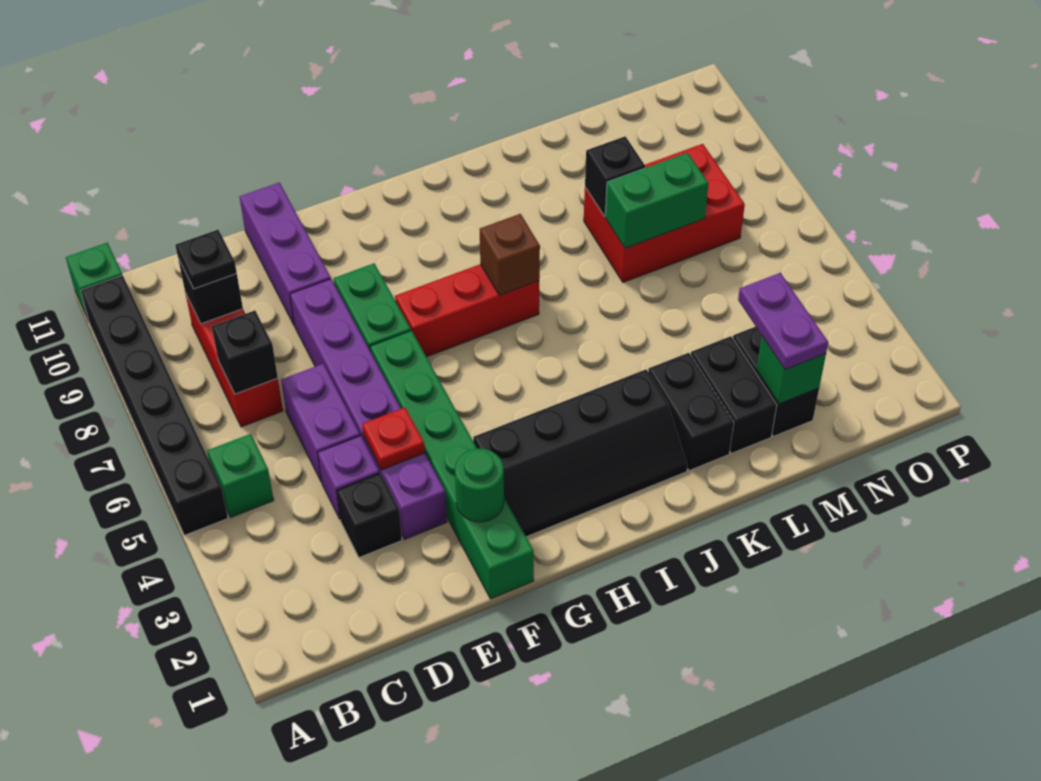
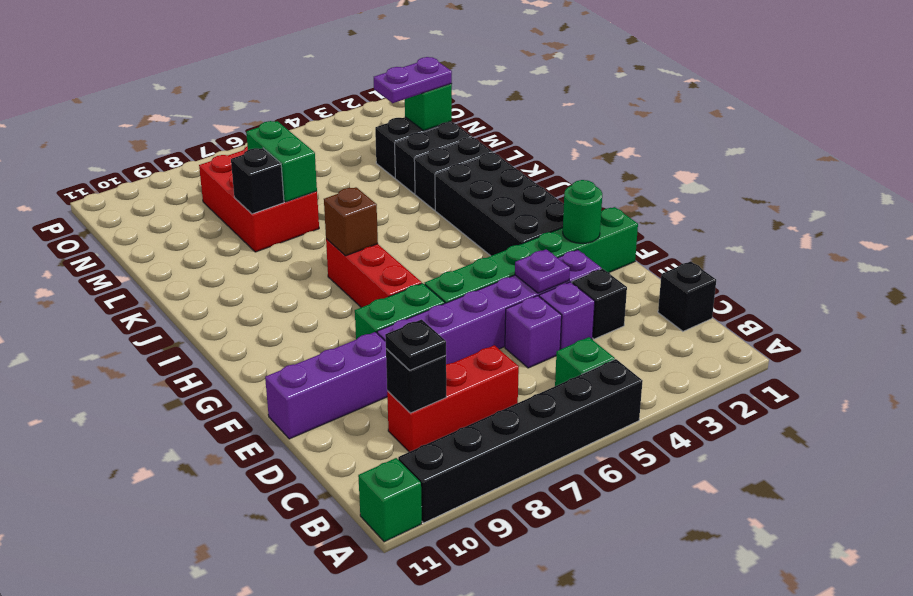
black 1x1 brick [212,311,278,394] -> black 1x1 brick moved to [658,261,716,331]
purple 1x2 brick [281,364,360,482] -> purple 1x1 brick [505,296,562,368]
red 1x1 plate [362,407,425,470] -> purple 1x1 plate [515,249,570,293]
black 2x4 slope [473,369,687,537] -> black 2x4 brick [435,153,564,256]

